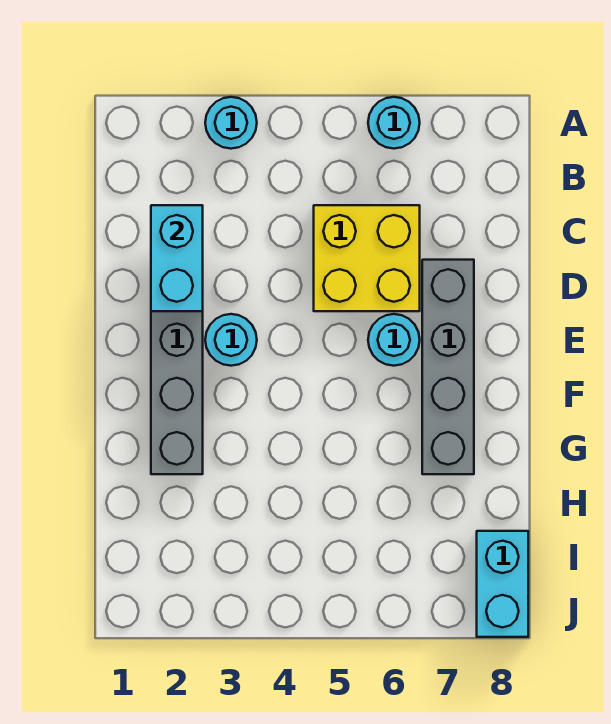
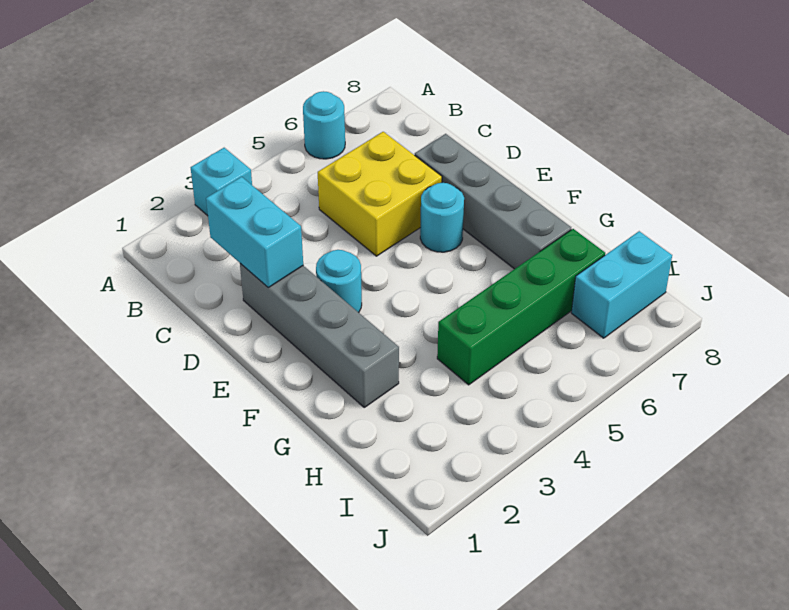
cyan 1x1 round brick [205,97,257,149] -> cyan 1x1 brick [191,148,252,216]
none -> green 1x4 brick [437,229,605,385]
cyan 1x2 brick [477,531,528,637] -> cyan 1x2 brick turned to [571,231,672,338]

